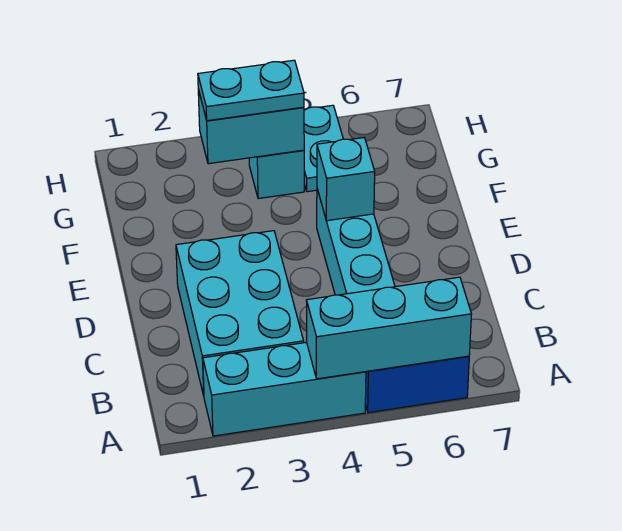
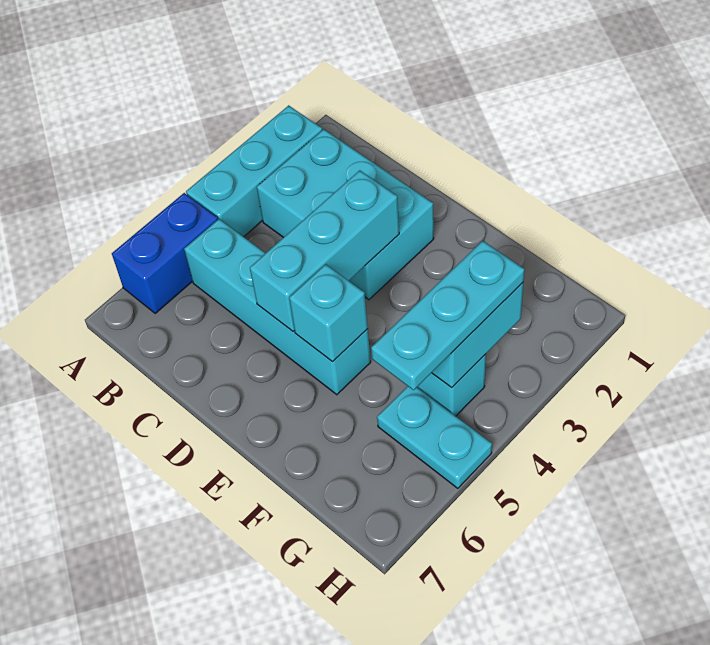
cyan 1x3 brick [306,277,471,379] -> cyan 1x3 brick moved to [250,170,399,331]
cyan 1x2 plate [198,60,304,121] -> cyan 1x3 plate [371,241,525,390]

